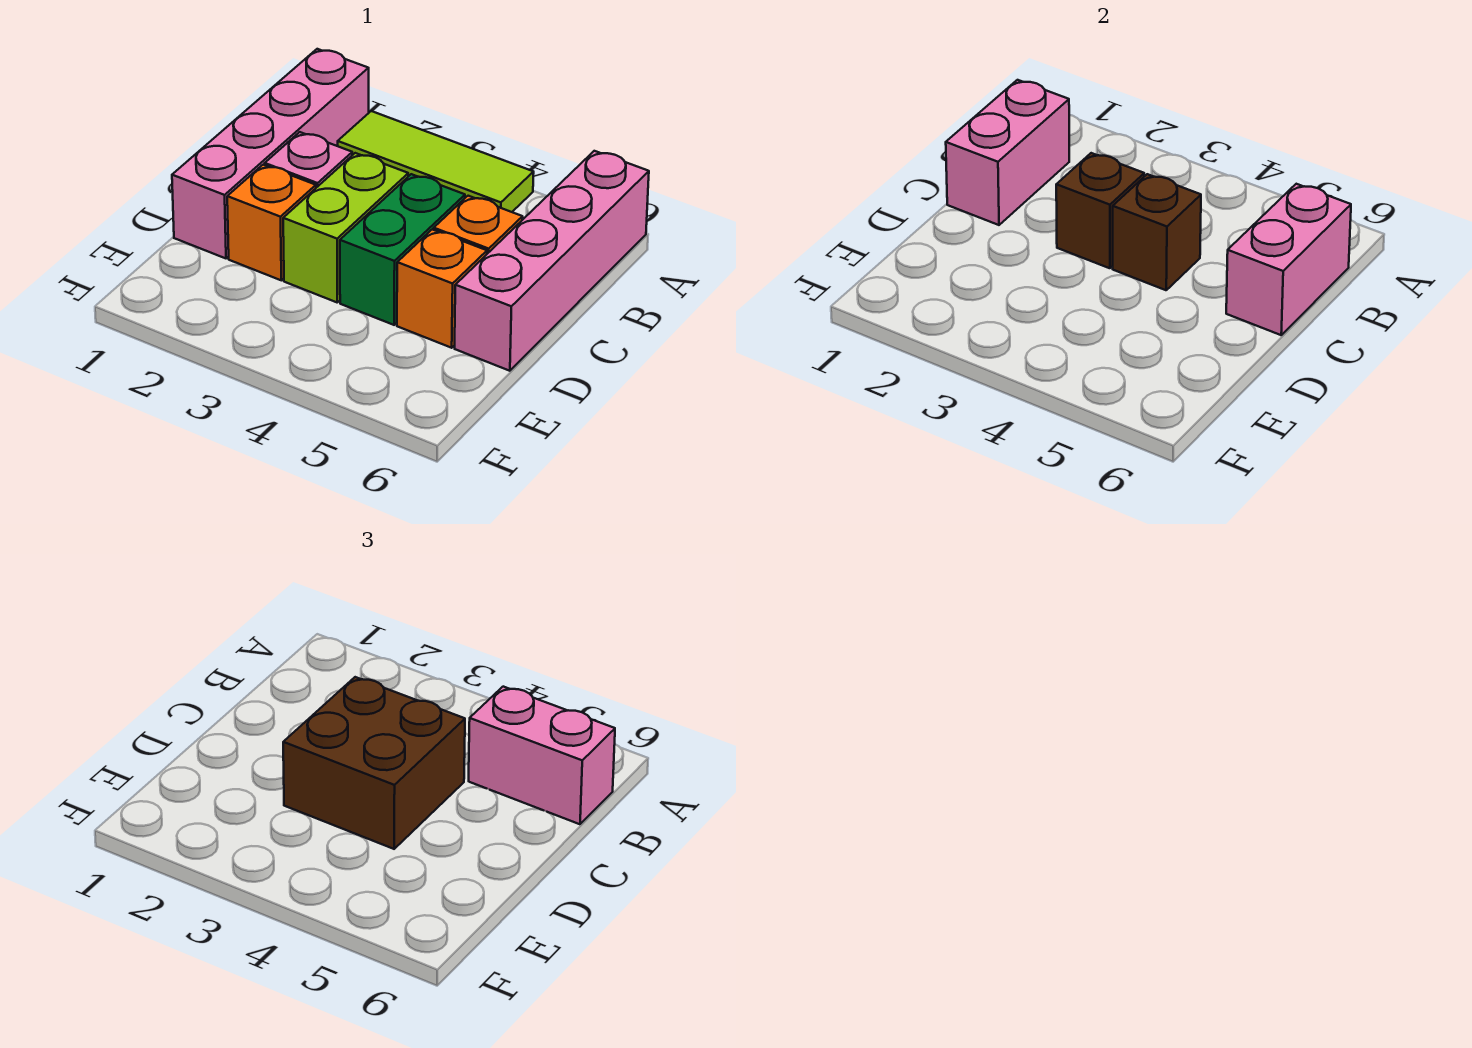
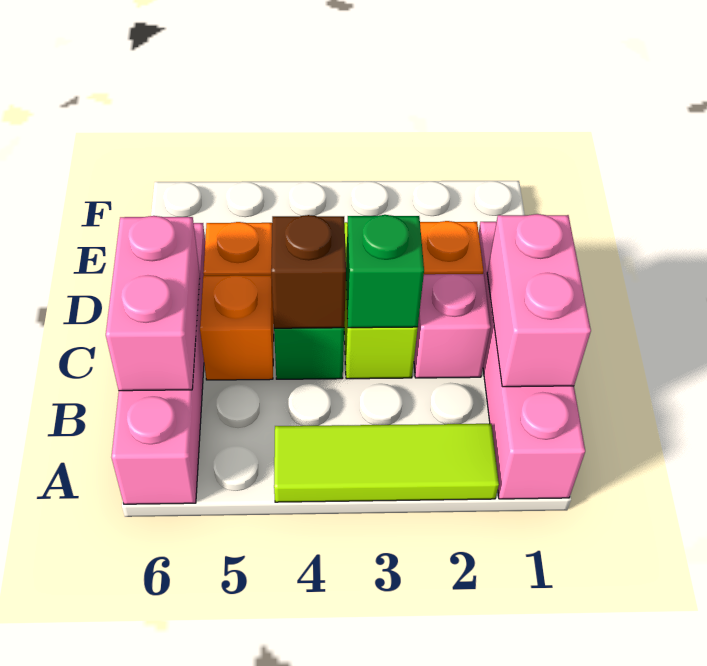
pink 1x2 brick [469,687,615,824] -> none
brown 1x1 brick [1056,153,1144,268] -> green 1x1 brick [346,215,424,328]
brown 2x2 brick [283,677,465,849] -> none

